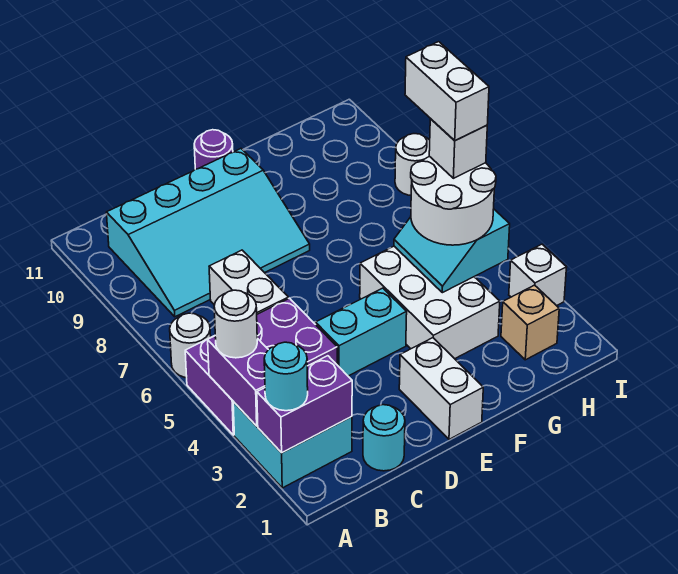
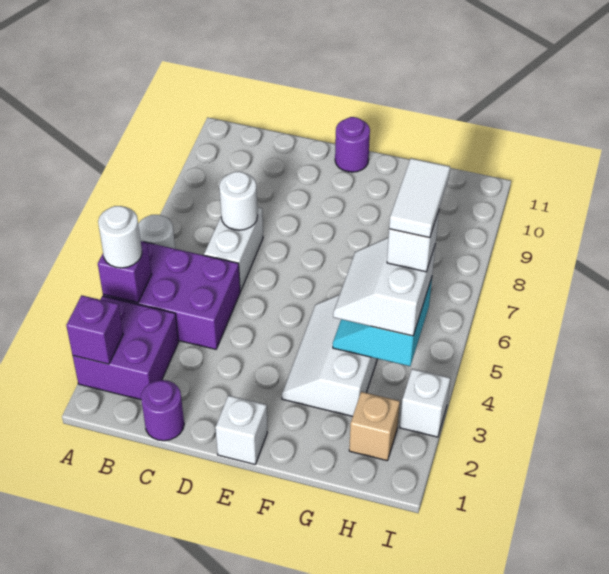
cyan 2x2 brick [233,402,352,488] -> purple 2x2 brick [73,296,179,400]
purple 1x2 brick [257,356,352,453] -> purple 1x1 brick [66,295,123,364]
cyan 1x1 round brick [264,342,308,411] -> none
purple 1x2 brick [208,336,268,426] -> purple 1x1 brick [98,242,152,302]
cyan 3x4 slope [106,149,310,317] -> none
cyan 1x1 round brick [363,405,405,471] -> purple 1x1 round brick [141,380,184,441]
cyan 1x2 brick [316,288,407,376] -> none
white 1x2 brick [399,338,483,439] -> white 1x1 brick [215,395,267,464]
white 2x3 brick [360,246,500,359] -> white 2x3 slope [282,295,377,416]
white 2x2 round brick [411,156,496,245] -> white 2x2 slope [333,237,436,336]
white 1x2 brick [405,42,489,141] -> white 1x2 tile [389,158,450,238]
white 1x1 round brick [395,134,430,195] -> white 1x1 round brick moved to [219,172,258,230]

